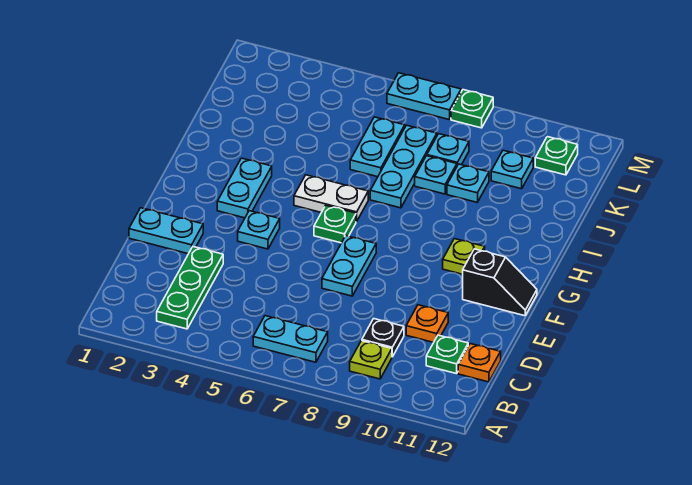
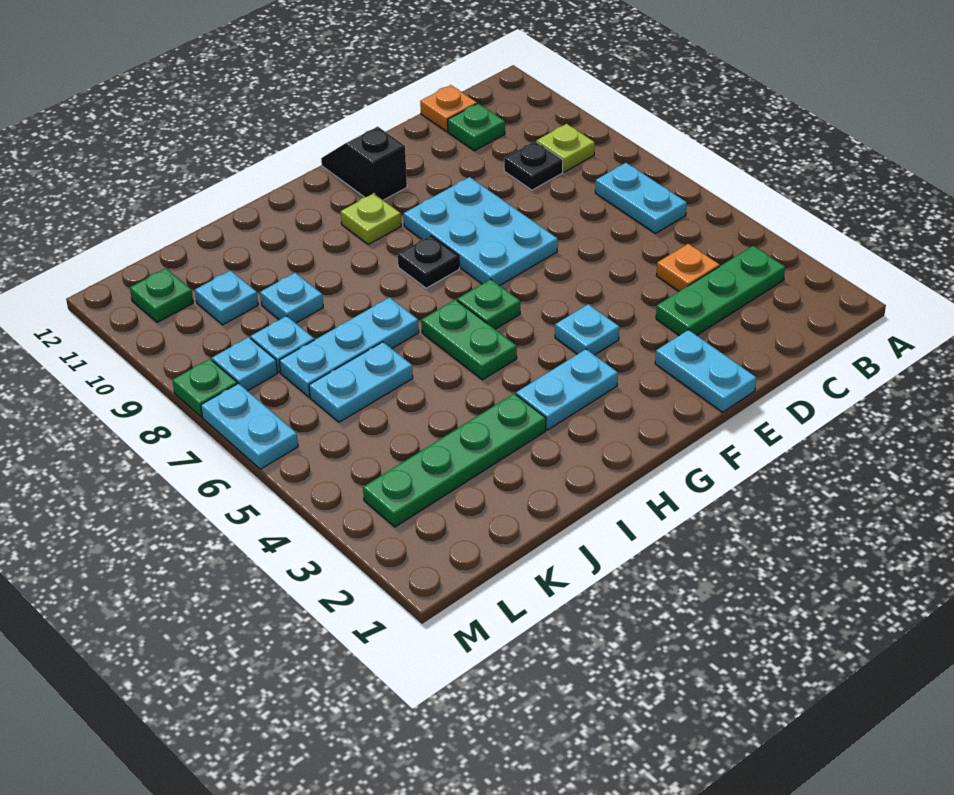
orange 1x1 plate [406,305,448,342] -> orange 1x1 plate moved to [656,244,720,291]
cyan 1x2 plate [322,236,376,296] -> cyan 2x3 plate [404,177,558,286]
none -> black 1x1 plate [398,235,459,288]
white 1x2 plate [294,175,368,222] -> green 1x2 plate [421,300,517,380]
none -> green 1x4 plate [363,394,546,527]
cyan 1x1 plate [415,156,457,194] -> cyan 1x1 plate moved to [212,337,278,391]

